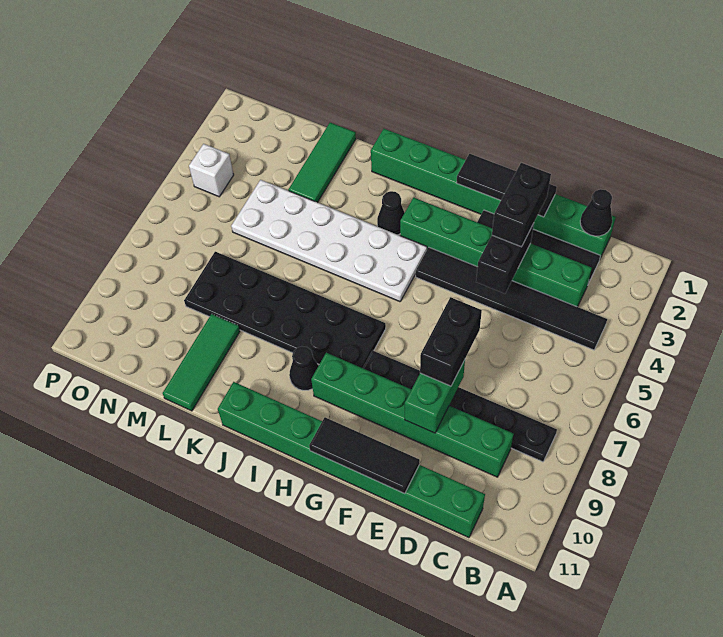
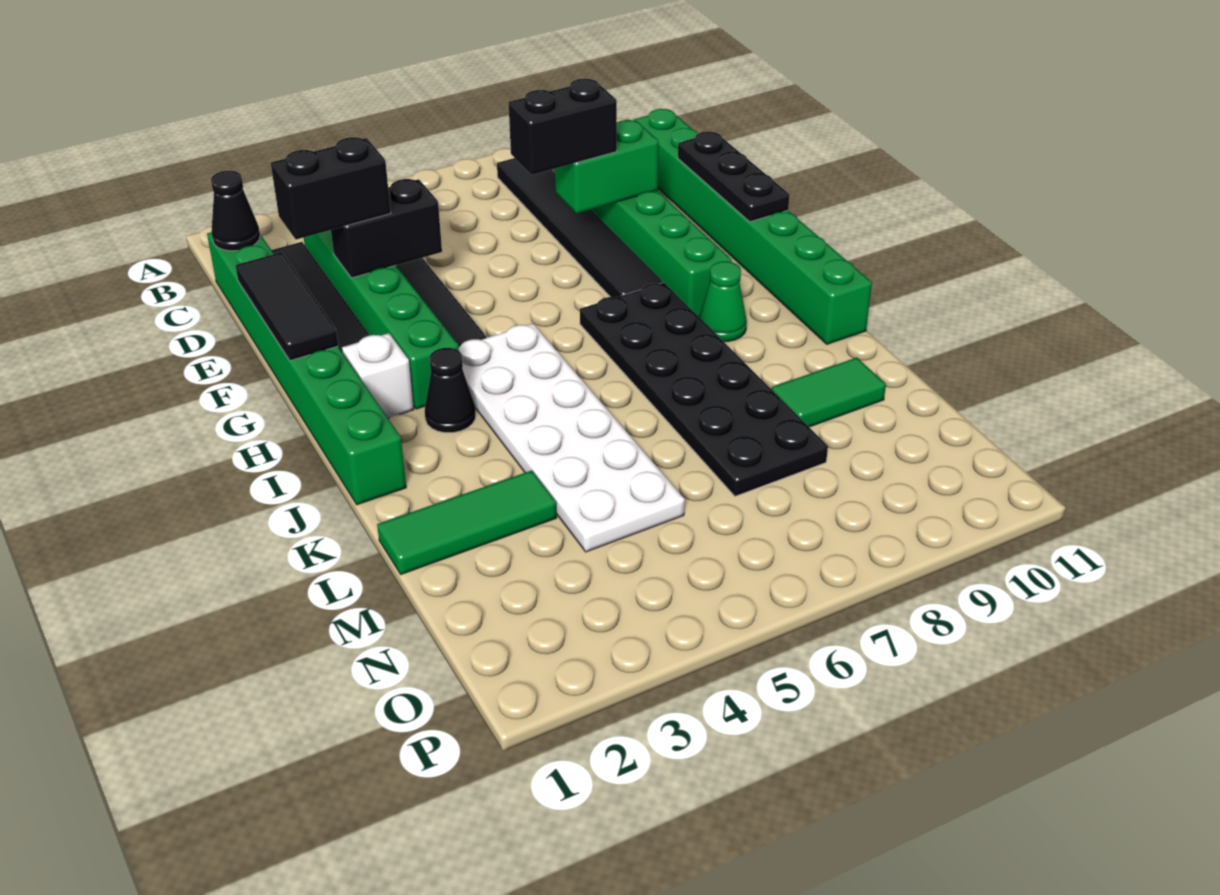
black 1x6 plate [363,350,557,462] -> black 1x6 tile [497,158,663,297]
black 1x3 tile [309,417,420,494] -> black 1x3 plate [678,132,790,222]
black 1x1 cone [289,346,319,390] -> green 1x1 cone [700,261,747,342]
green 1x3 tile [163,314,240,411] -> green 1x2 tile [772,358,886,427]
white 1x1 brick [189,144,234,197] -> white 1x1 brick moved to [342,333,414,418]

